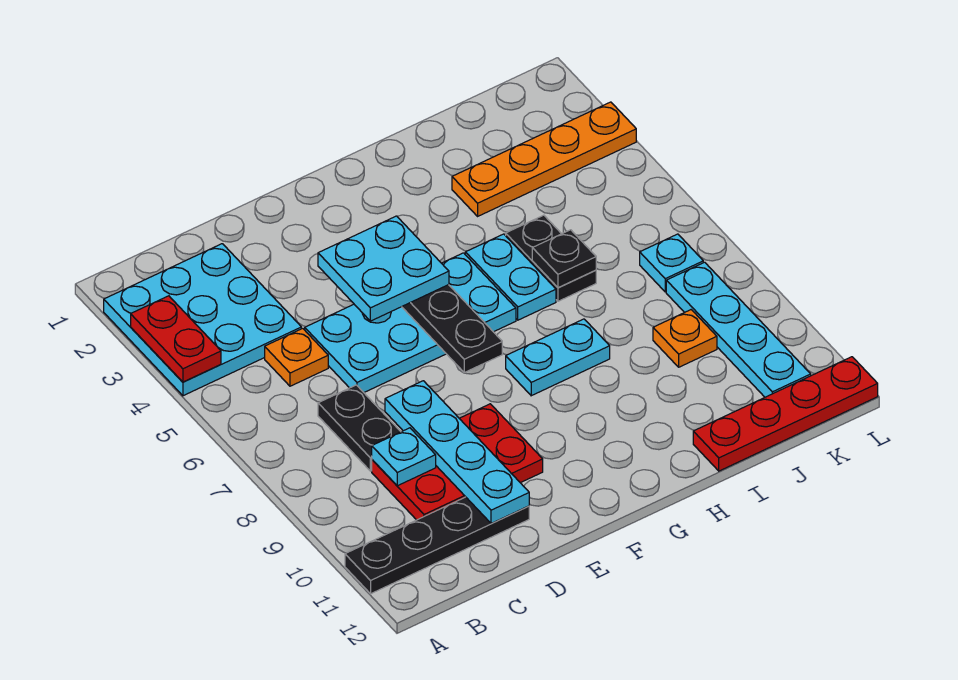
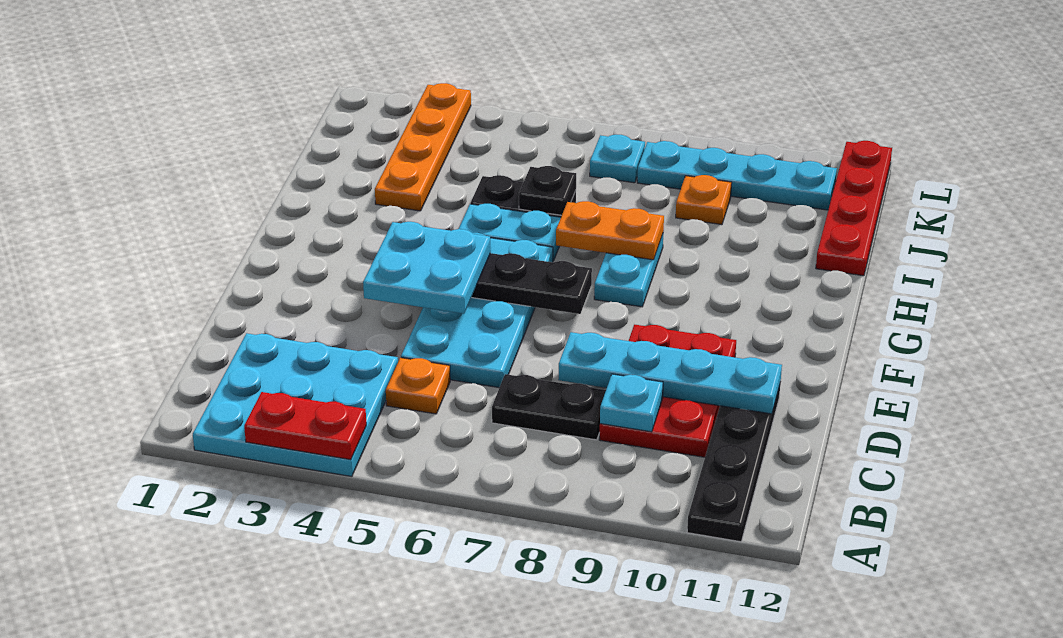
none -> orange 1x2 plate [556,201,664,260]

